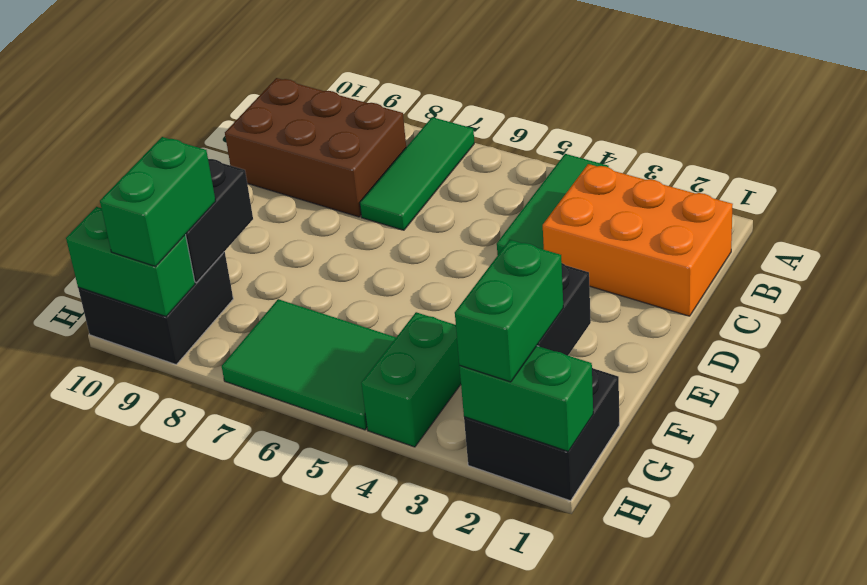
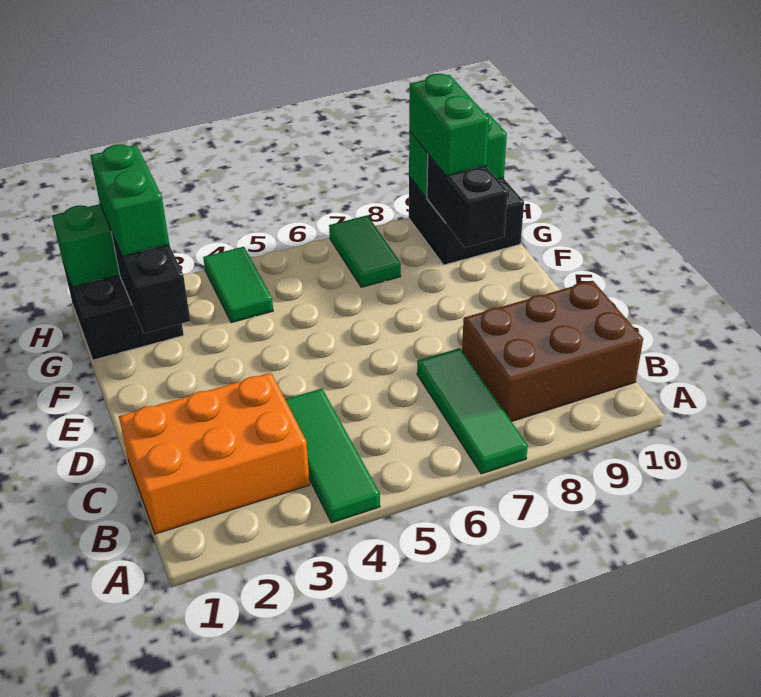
green 1x2 brick [361,312,461,447] -> green 1x2 tile [203,247,273,323]
green 2x3 tile [222,299,396,430] -> green 1x2 tile [329,215,401,287]

